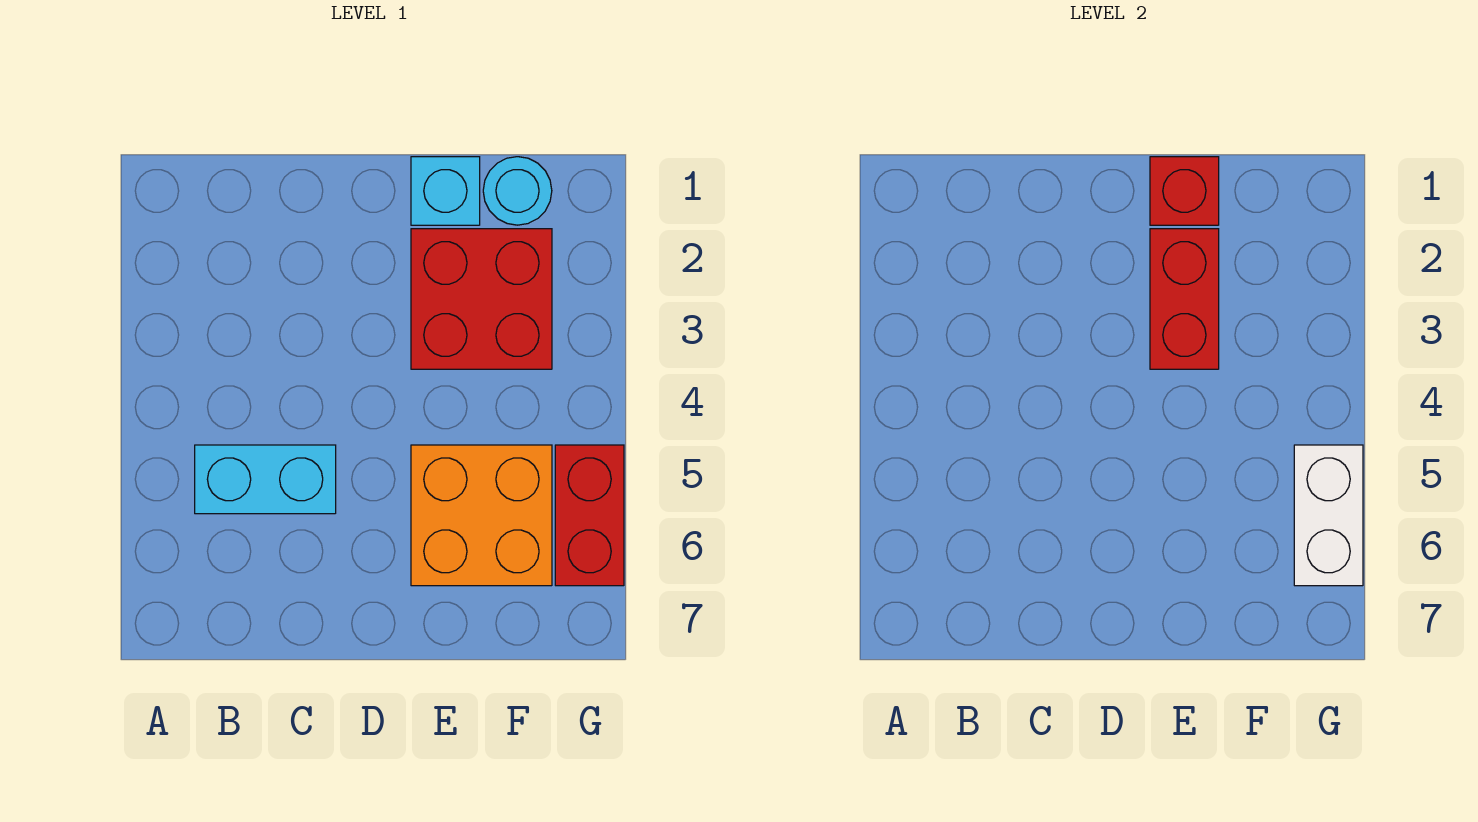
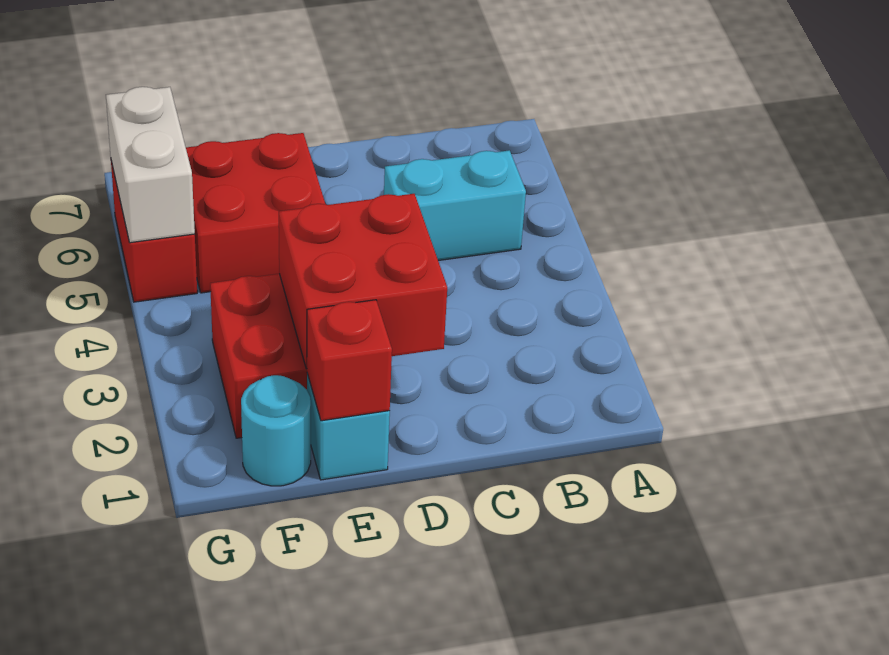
red 1x2 brick [1150,229,1219,369] -> red 2x2 brick [279,194,447,369]
orange 2x2 brick [411,445,552,586] -> red 2x2 brick [186,133,325,293]

